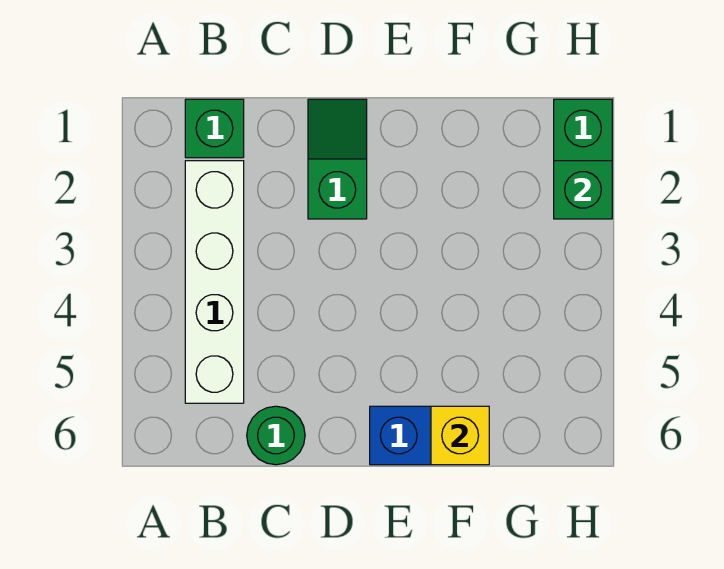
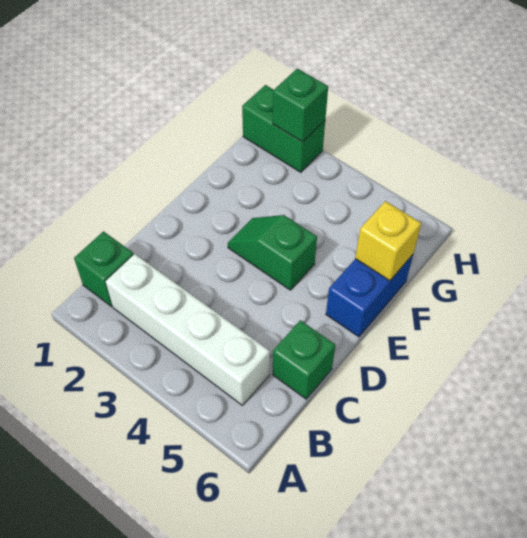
green 1x1 round brick [247,406,305,465] -> green 1x1 brick [273,320,335,399]
green 1x2 slope [308,99,367,219] -> green 1x2 slope moved to [228,215,317,290]

